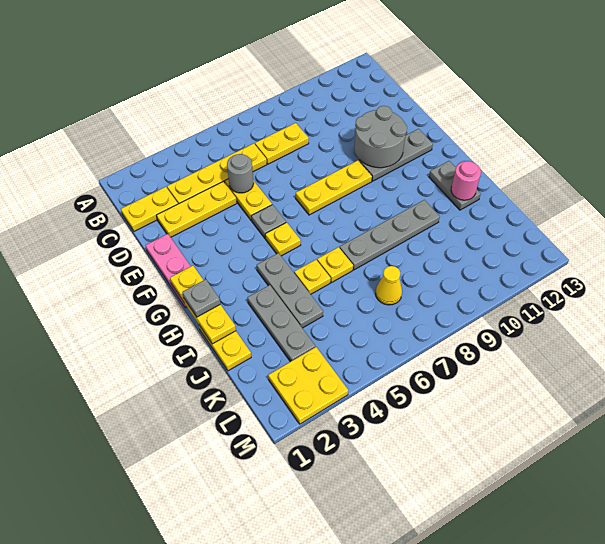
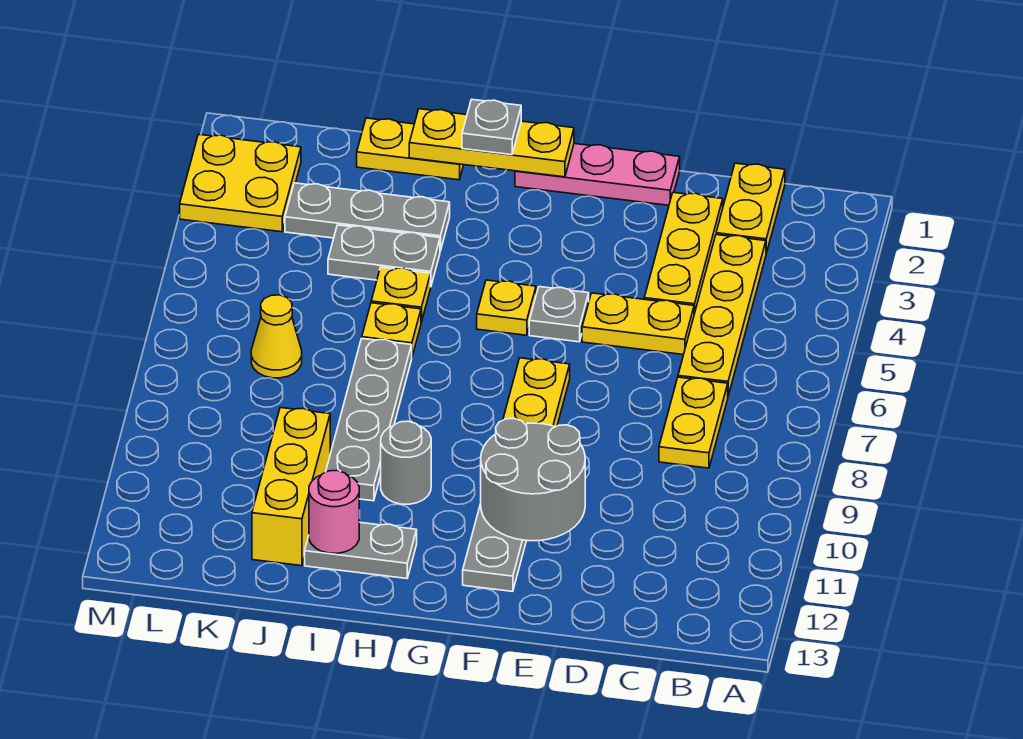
grey 1x1 round brick [227,154,254,193] -> grey 1x1 round brick moved to [381,421,431,504]
grey 1x3 plate [257,253,323,328] -> grey 1x2 plate [328,225,440,285]
none -> yellow 1x3 brick [252,408,330,566]

